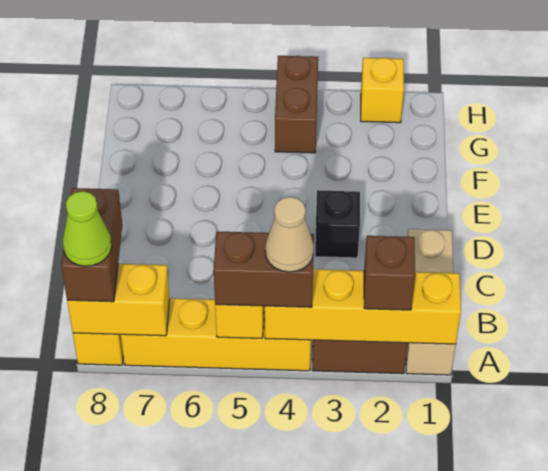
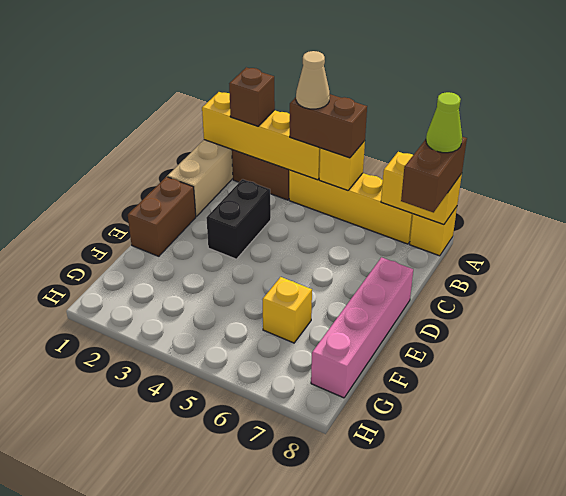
black 1x1 brick [315,190,360,258] -> black 1x2 brick [206,179,271,259]
none -> pink 1x4 brick [311,257,413,398]
brown 1x2 brick [275,56,318,153] -> brown 1x2 brick moved to [128,177,196,256]
yellow 1x1 brick [361,58,404,123] -> yellow 1x1 brick moved to [262,277,312,343]

